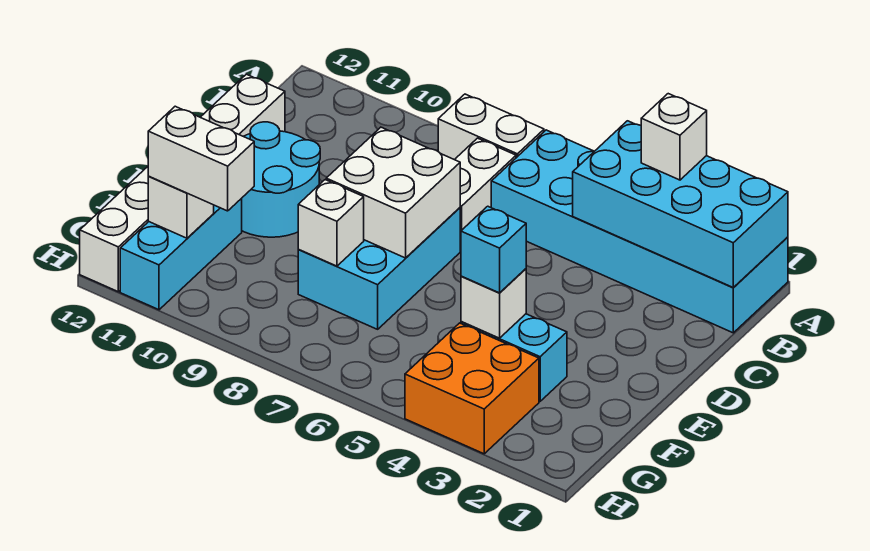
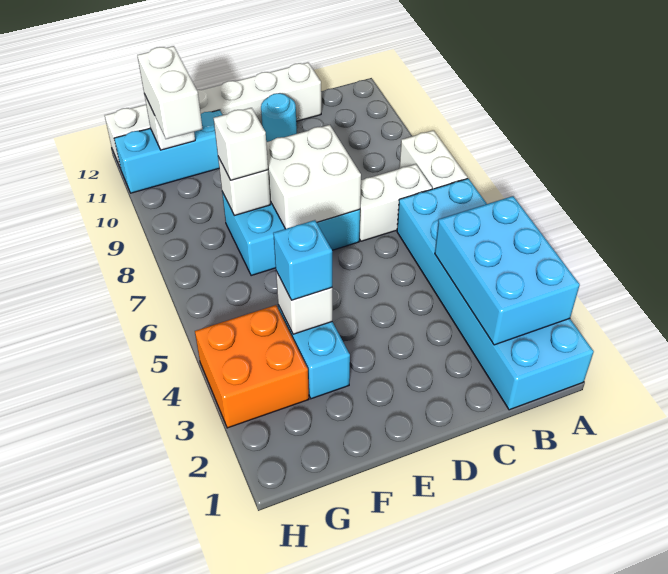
cyan 2x4 brick [573,121,788,288] -> cyan 2x3 brick [435,196,580,345]
white 1x1 brick [641,94,707,180] -> white 1x1 brick moved to [214,108,268,180]
cyan 2x2 round brick [242,122,320,237] -> cyan 1x1 round brick [261,93,297,142]

